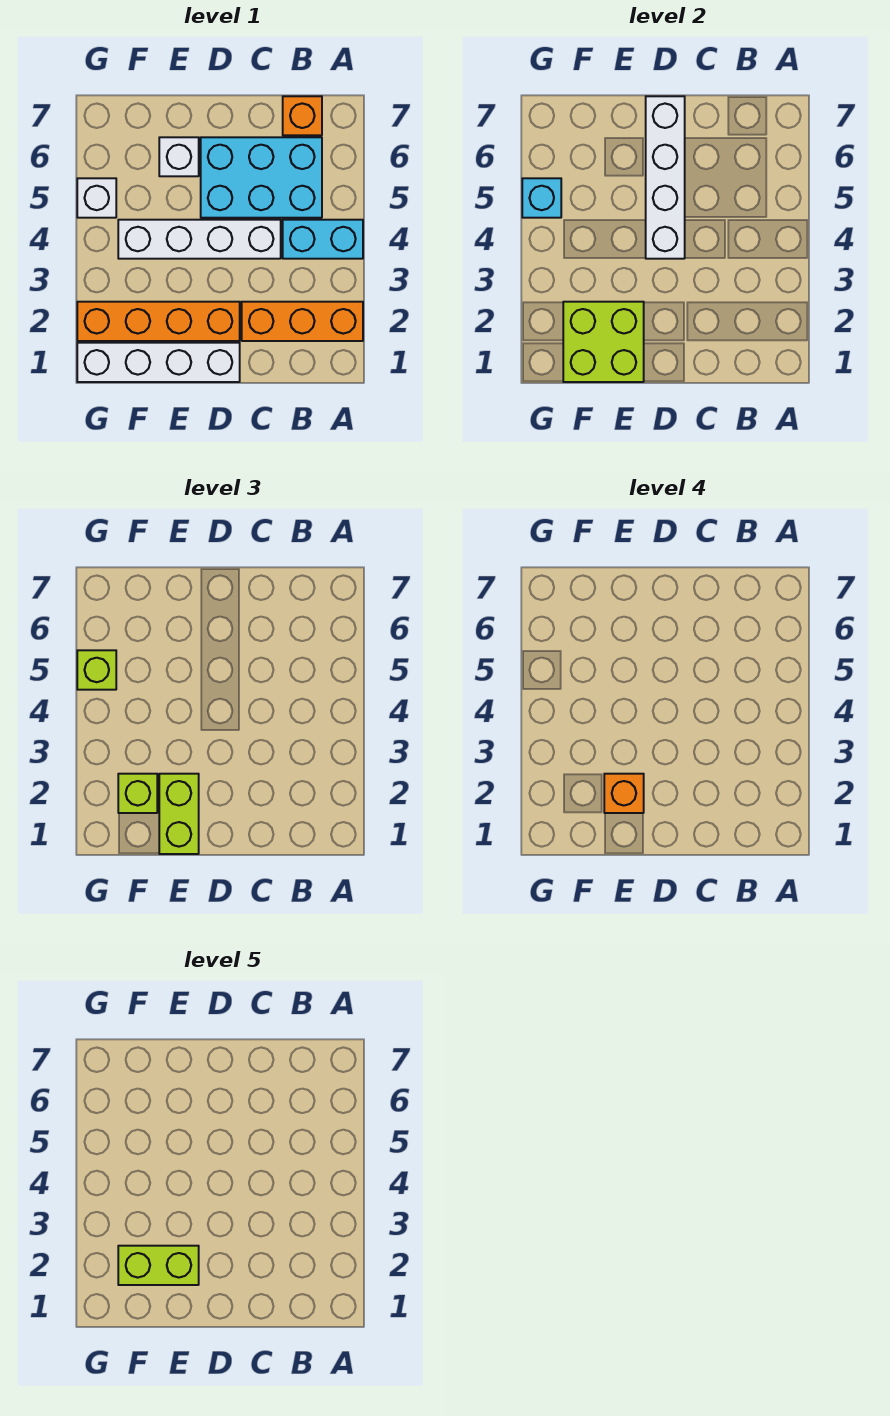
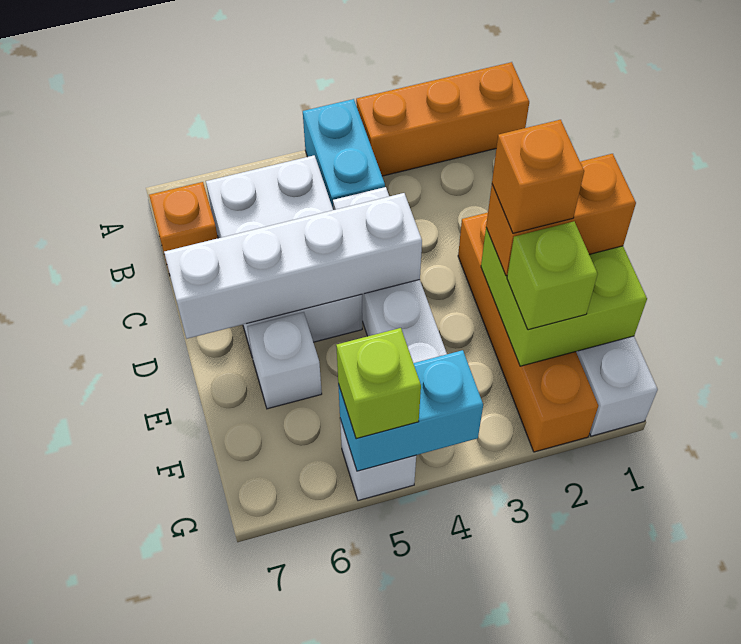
orange 1x3 brick [242,302,363,341] -> orange 1x3 brick turned to [356,62,529,176]
cyan 2x3 brick [201,137,322,218] -> white 2x3 brick [206,155,362,355]
lime 1x2 brick [159,774,199,854] -> orange 1x2 brick [486,154,636,276]
lime 1x2 brick [118,1246,199,1285] -> none
cyan 1x1 brick [522,178,561,218] -> cyan 1x2 brick [338,350,483,471]

